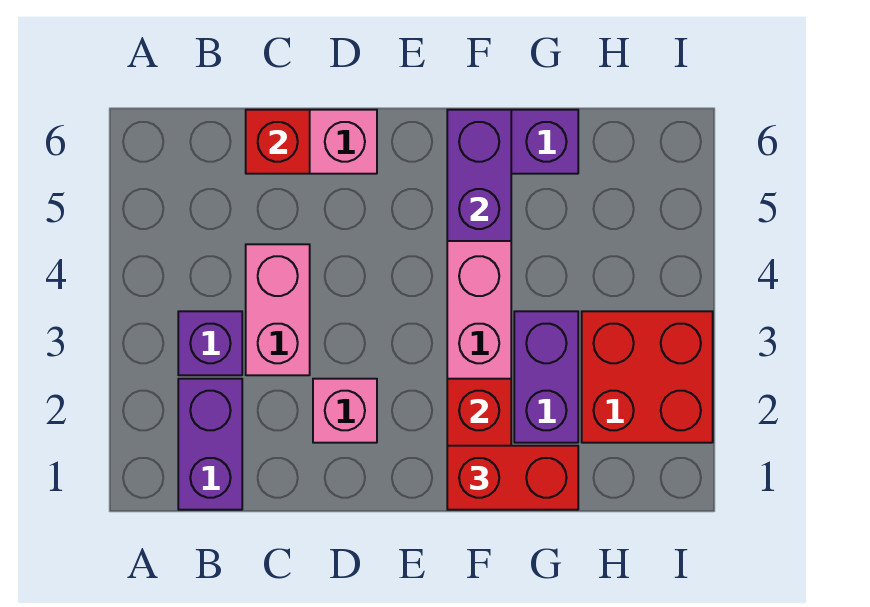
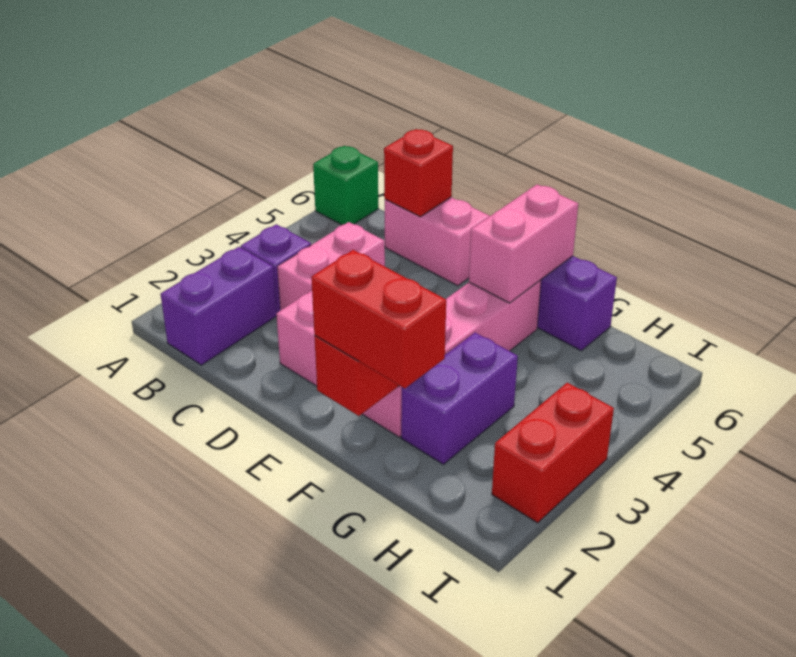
none -> green 1x1 brick [313,146,378,225]
purple 1x2 brick [447,110,511,241] -> pink 1x2 brick [469,185,578,303]
red 2x2 brick [582,311,713,443] -> red 1x2 brick [492,383,614,523]

